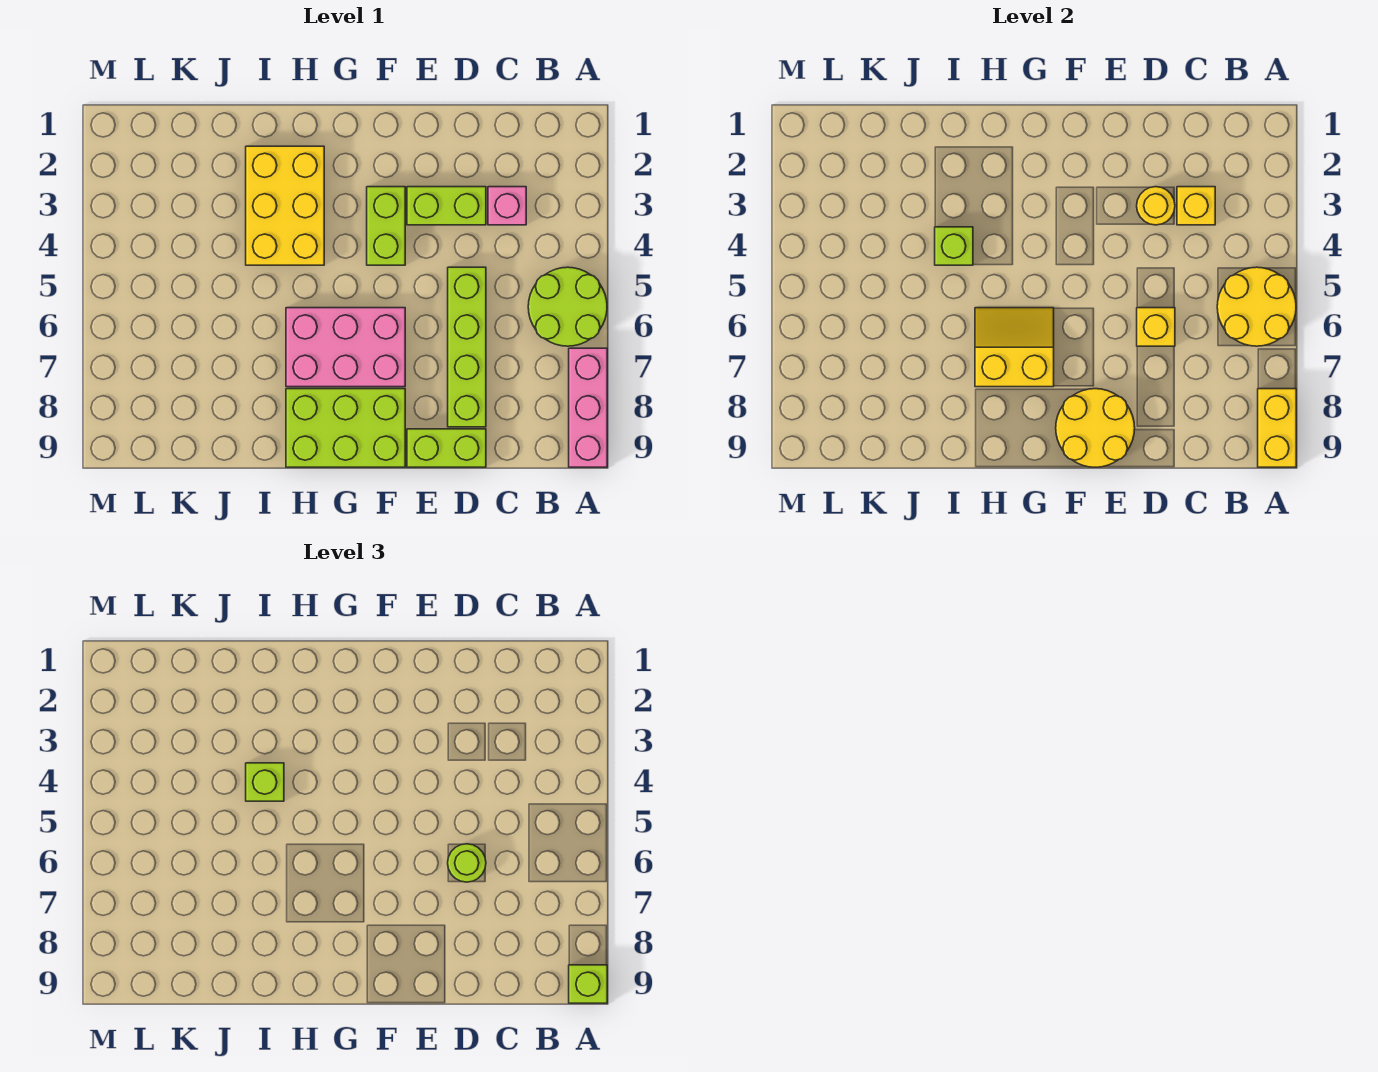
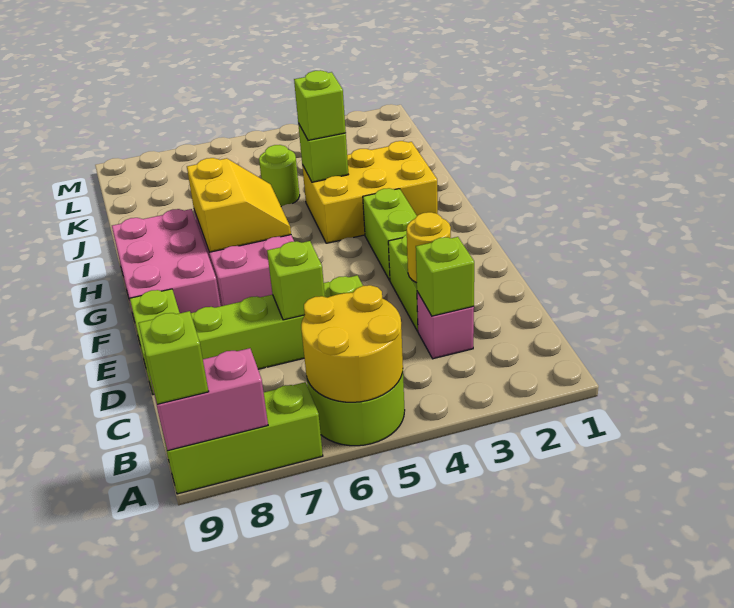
pink 1x3 brick [569,348,607,467] -> lime 1x3 brick [161,382,323,494]
yellow 1x2 brick [1258,389,1296,467] -> pink 1x2 brick [152,348,268,451]
yellow 1x1 brick [1177,187,1215,225] -> lime 1x1 brick [416,237,474,316]
yellow 1x1 brick [1137,308,1175,346] -> lime 1x1 brick [267,241,325,320]
lime 1x1 round brick [448,844,486,882] -> lime 1x1 round brick moved to [259,145,300,207]
yellow 2x2 round brick [1056,389,1135,467] -> none
lime 1x2 brick [367,187,405,265] -> lime 1x2 brick turned to [363,188,417,280]
lime 2x3 brick [286,389,405,467] -> pink 2x3 brick [112,209,221,322]

